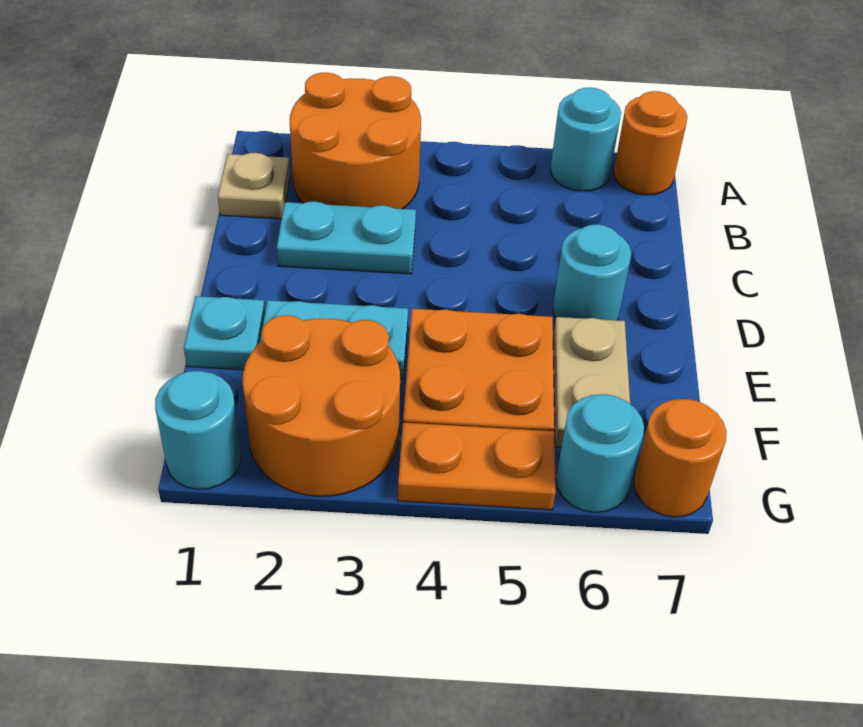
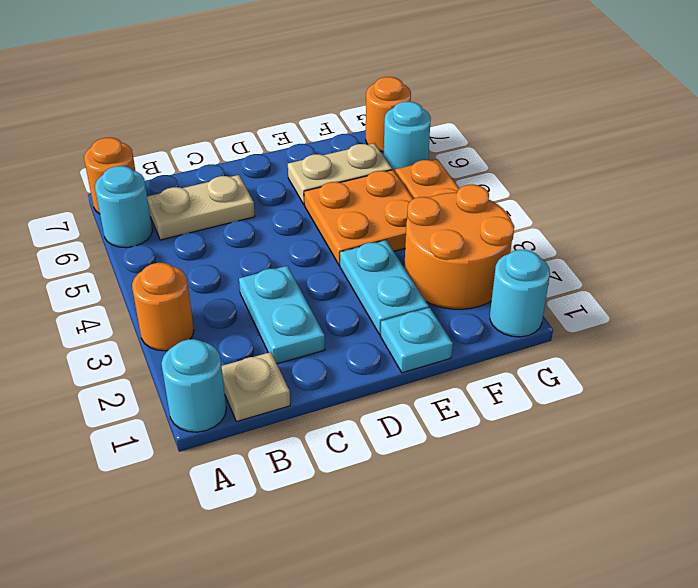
orange 2x2 round brick [290,73,421,209] -> orange 1x1 round brick [132,263,194,351]
none -> tan 1x2 plate [147,175,255,240]
cyan 1x1 round brick [553,224,631,320] -> cyan 1x1 round brick moved to [161,339,226,432]

